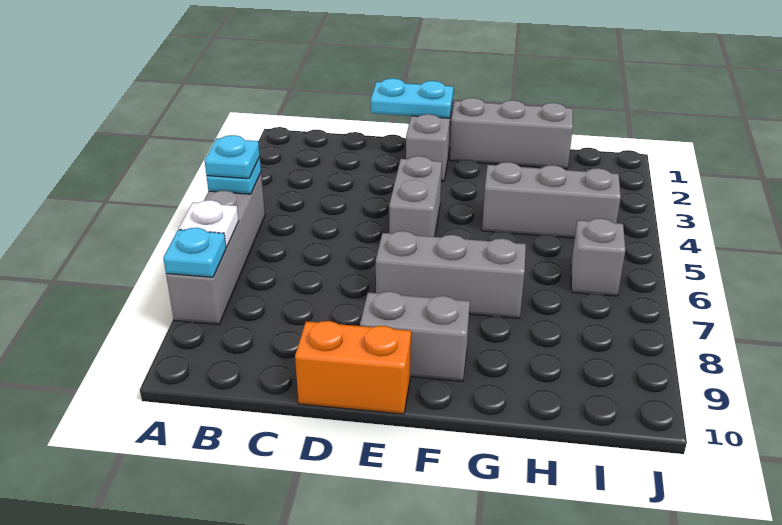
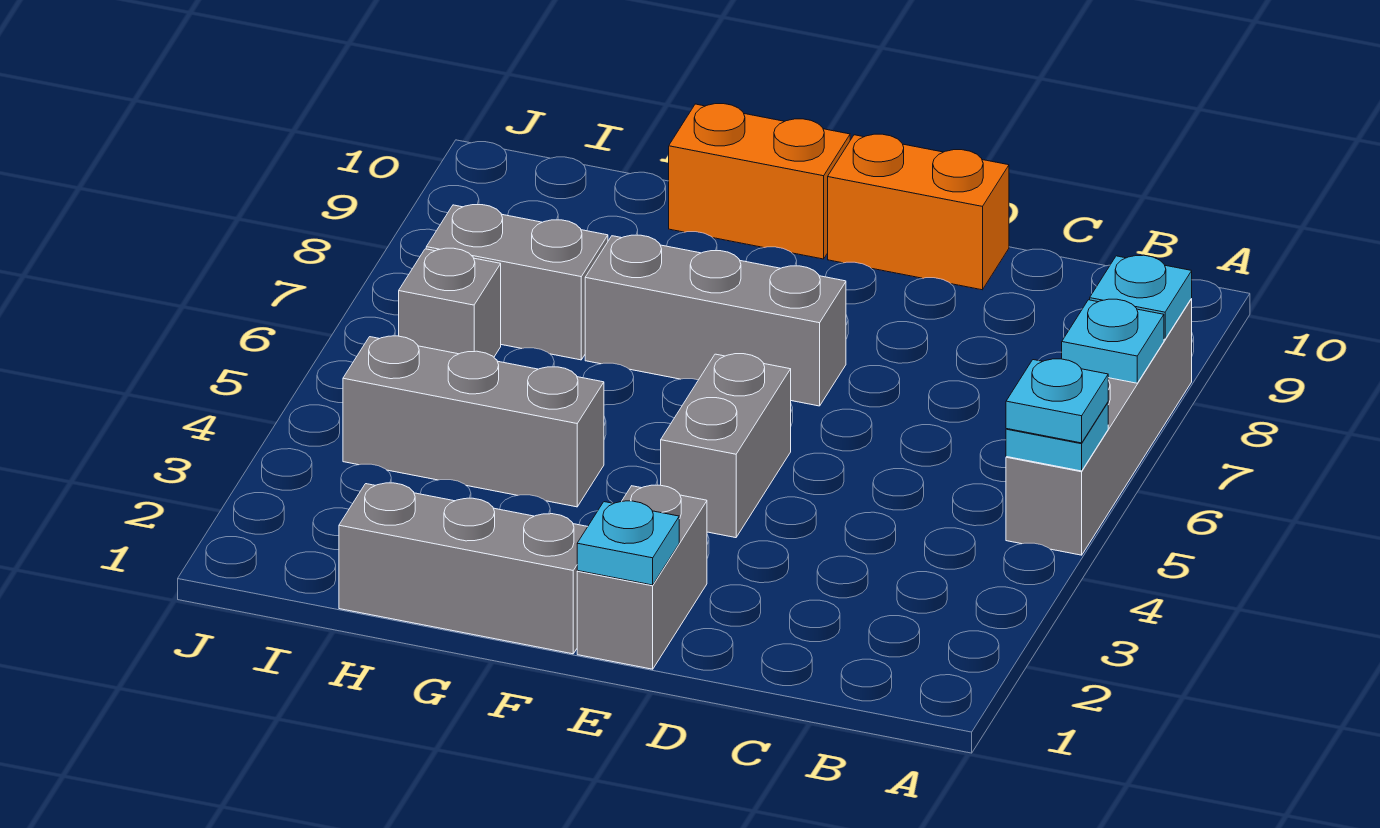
white 1x1 plate [179,200,239,248] -> cyan 1x1 plate [1062,299,1164,383]
cyan 1x2 plate [371,78,453,118] -> cyan 1x1 plate [577,501,679,585]
grey 1x2 brick [360,291,470,381] -> grey 1x2 brick moved to [426,205,608,360]
none -> orange 1x2 brick [669,104,850,259]

